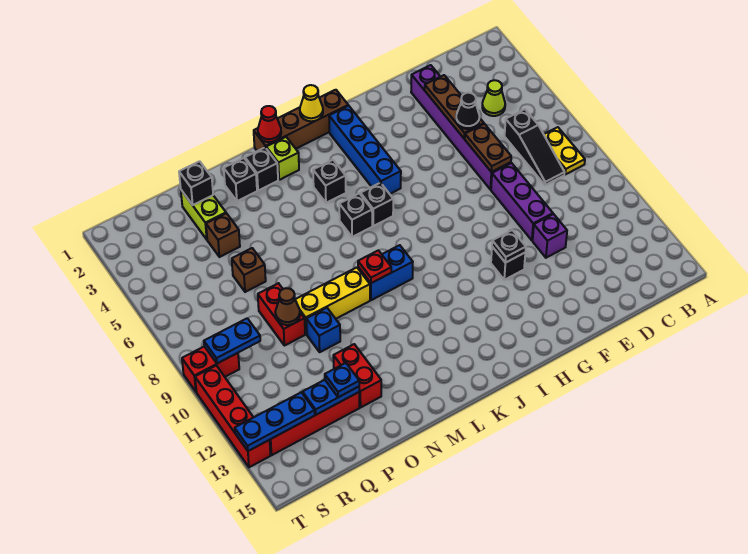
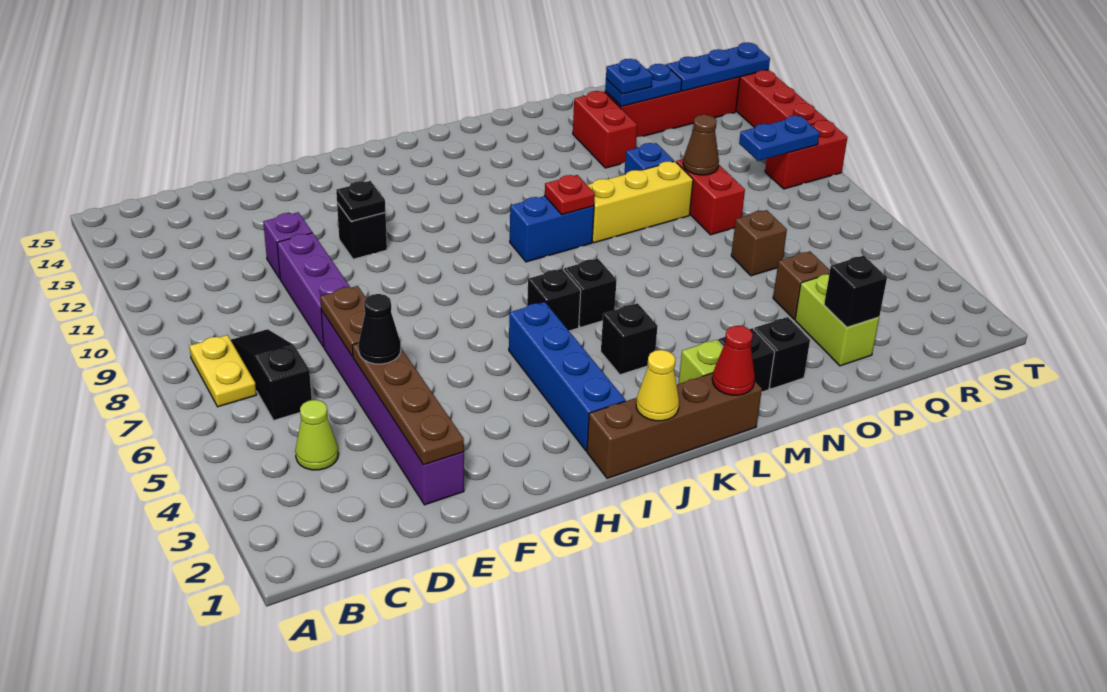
brown 1x3 plate [425,75,484,139] -> brown 1x4 plate [352,343,464,465]

